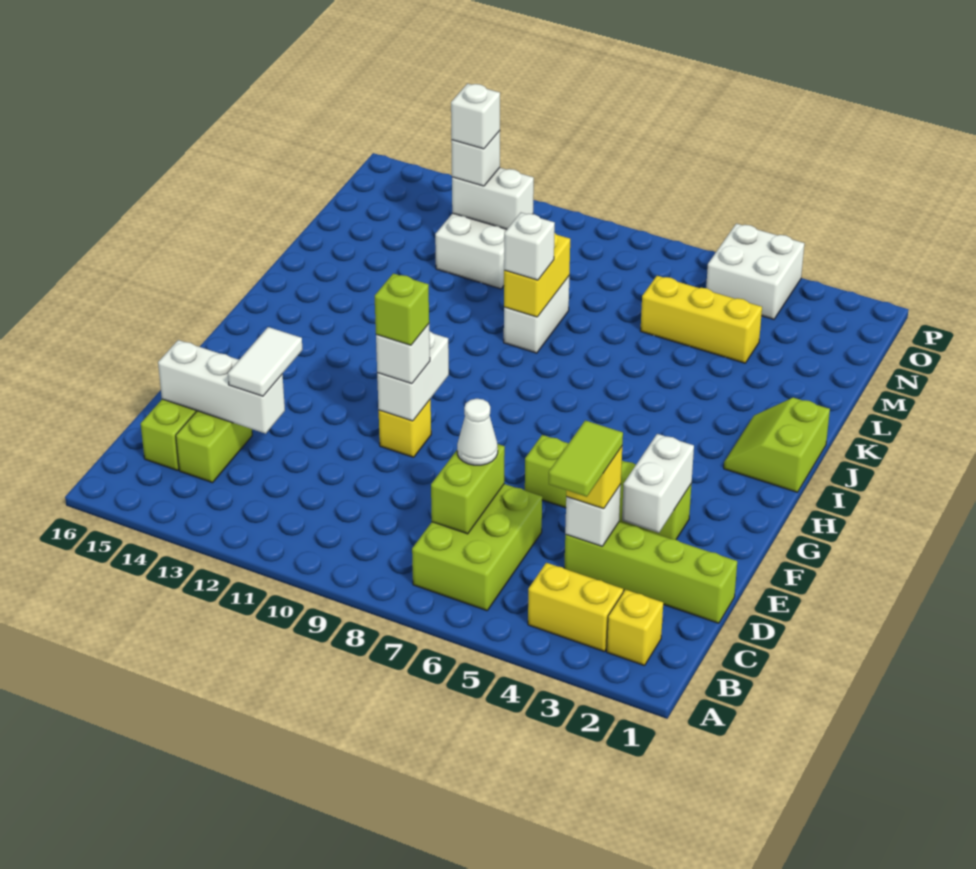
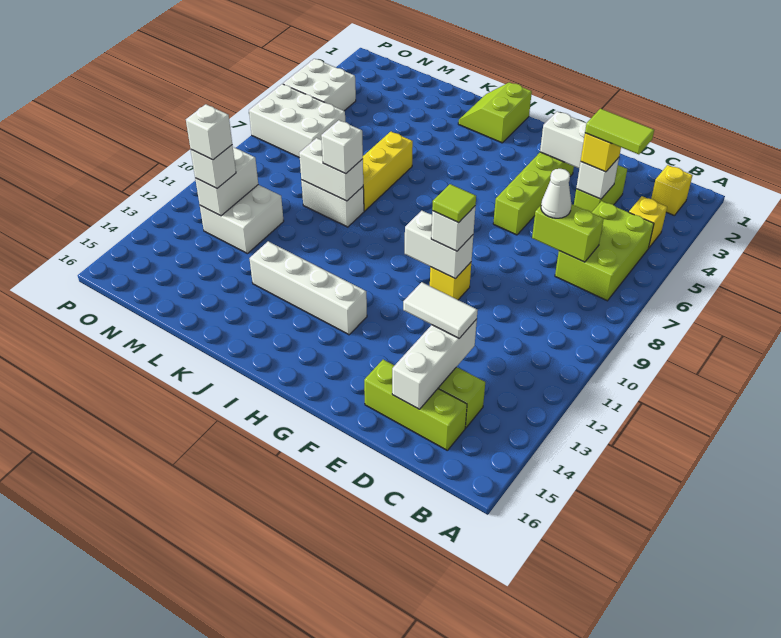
yellow 1x2 brick [528,563,623,652] -> yellow 1x1 brick [629,196,667,248]
lime 2x3 brick [412,484,542,611] -> lime 2x3 brick turned to [555,201,654,301]
lime 1x4 brick [564,522,737,623] -> lime 1x2 brick [574,165,627,213]
lime 1x1 brick [375,273,429,345] -> lime 1x1 tile [432,184,476,223]
none -> white 1x4 brick [249,241,367,335]
lime 2x2 slope [724,398,830,492] -> lime 2x2 slope turned to [458,82,532,143]
yellow 1x2 brick [504,233,570,317] -> white 1x2 brick [299,138,363,201]
yellow 1x3 brick [641,276,762,363] -> yellow 1x3 brick moved to [363,132,413,211]
none -> white 2x3 brick [249,84,345,158]

